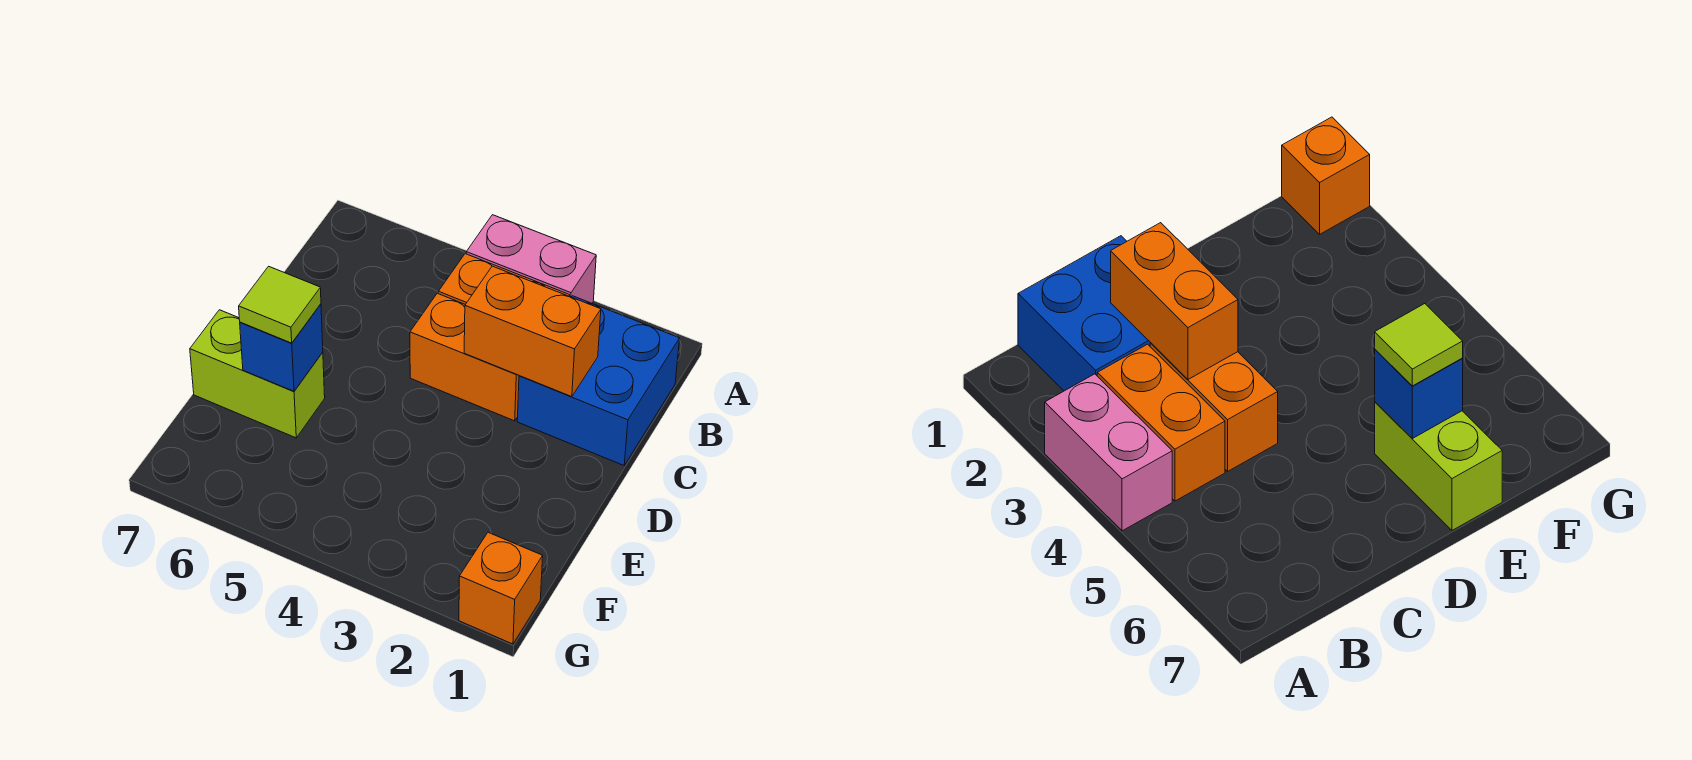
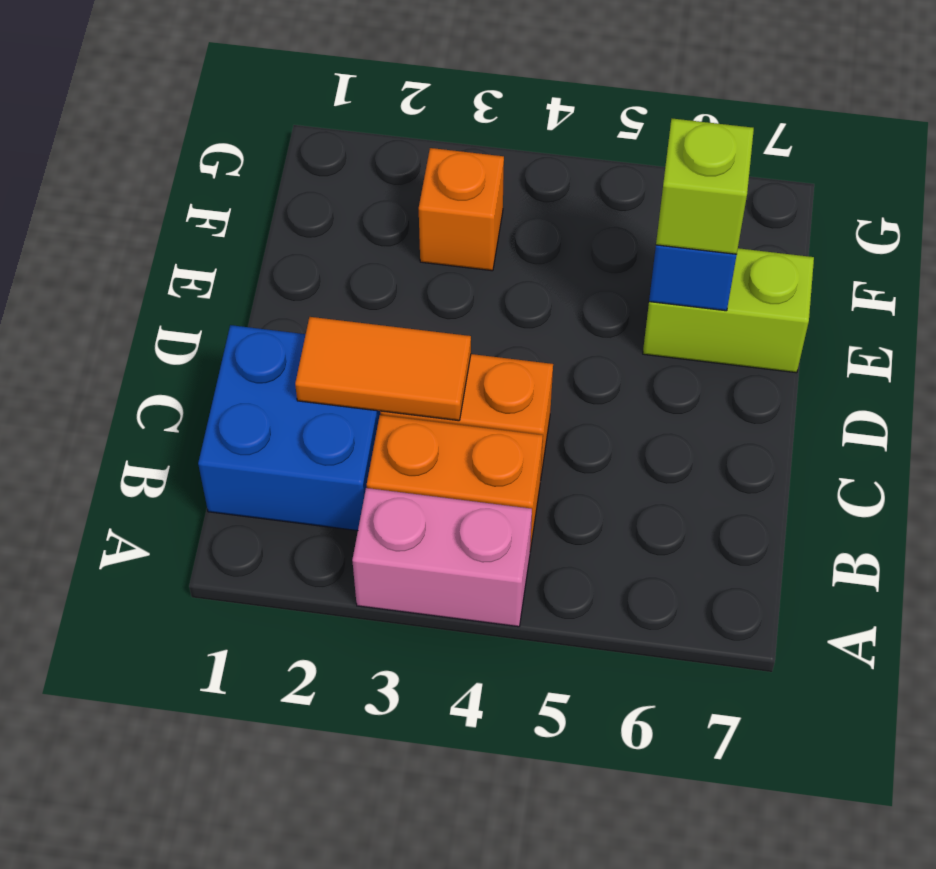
orange 1x2 brick [464,266,601,397] -> orange 1x2 tile [295,317,471,421]
lime 1x1 tile [239,266,321,343] -> lime 1x1 brick [656,119,754,254]
orange 1x1 brick [459,532,543,644] -> orange 1x1 brick moved to [419,148,504,271]

